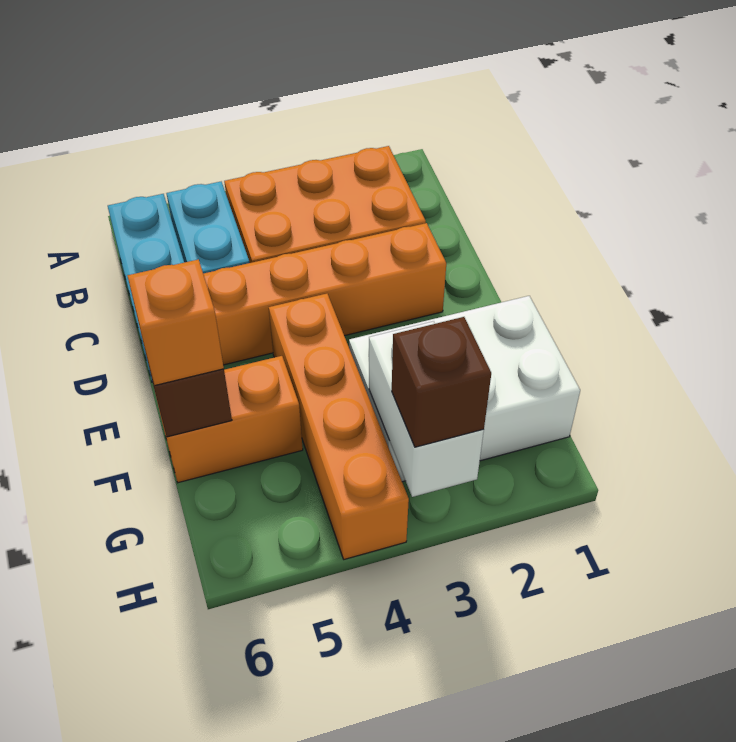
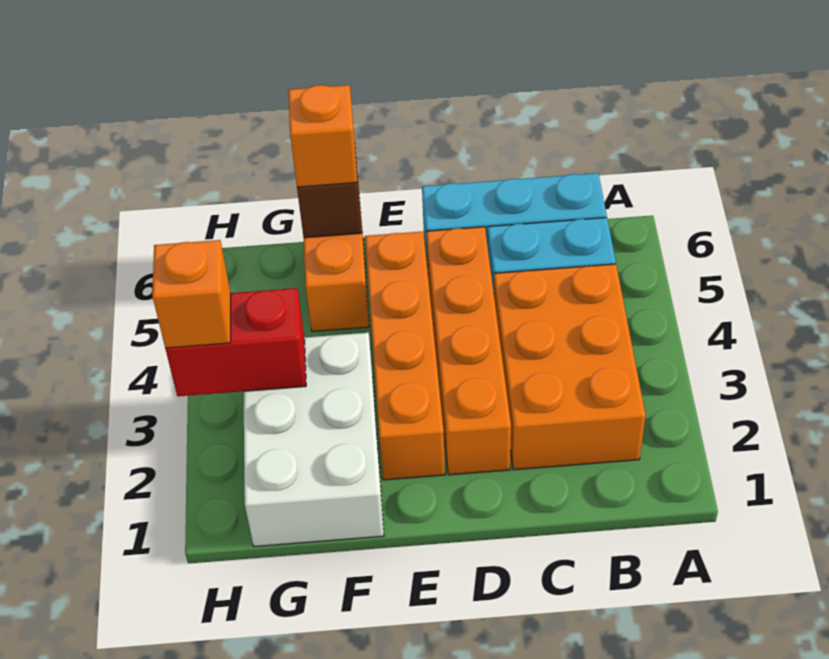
orange 1x4 brick [269,294,409,559] -> orange 1x4 brick turned to [365,231,445,480]
white 1x2 brick [369,321,484,497] -> red 1x2 brick [165,288,306,396]
brown 1x1 brick [392,317,491,447] -> orange 1x1 brick [152,240,231,348]

